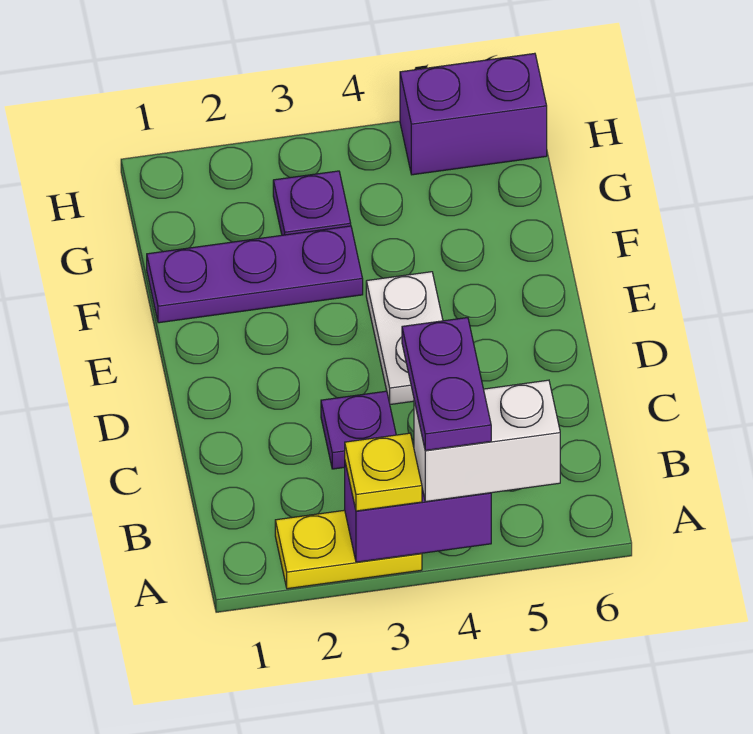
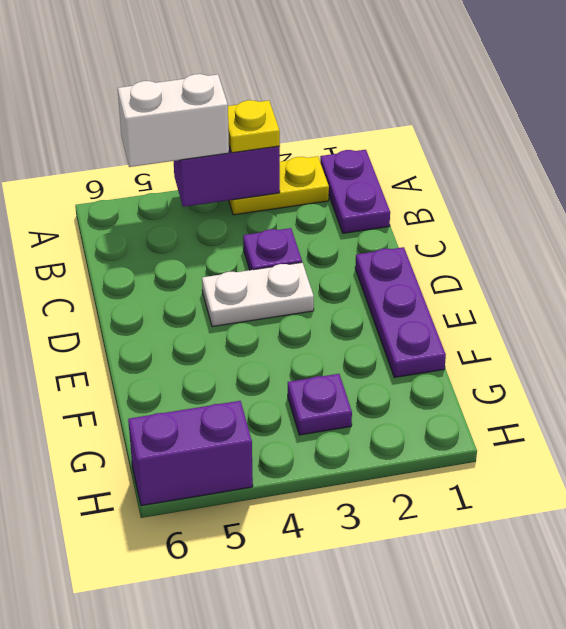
purple 1x2 plate [402,318,491,450] -> purple 1x2 plate moved to [320,150,390,233]
white 1x2 plate [366,272,443,405] -> white 1x2 plate turned to [202,263,314,327]
purple 1x3 plate [147,226,363,323] -> purple 1x3 plate turned to [355,247,446,377]

